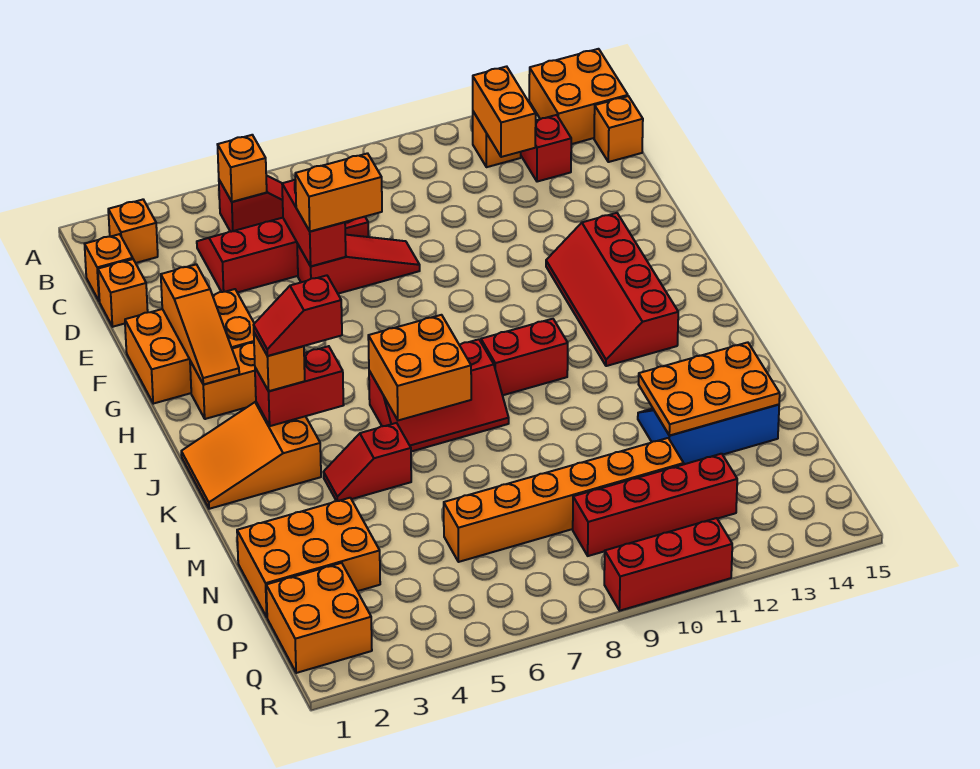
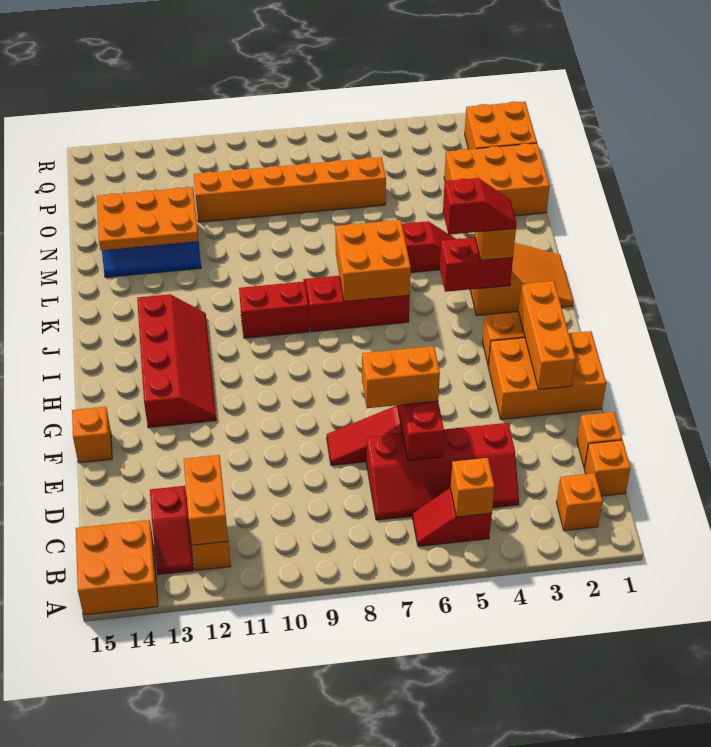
orange 1x1 brick [594,96,643,162] -> orange 1x1 brick moved to [72,407,112,463]
orange 1x3 slope [161,264,239,385] -> orange 1x3 brick [519,281,576,389]
red 1x4 brick [573,454,737,556] -> none
red 1x3 brick [604,518,732,611] -> none

